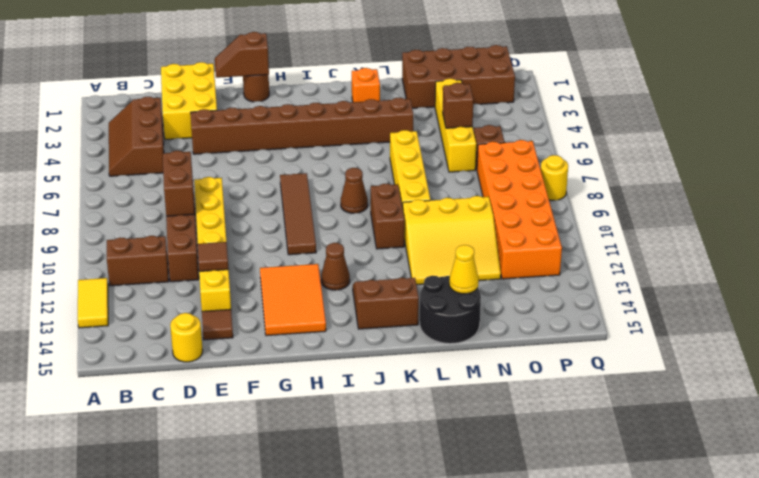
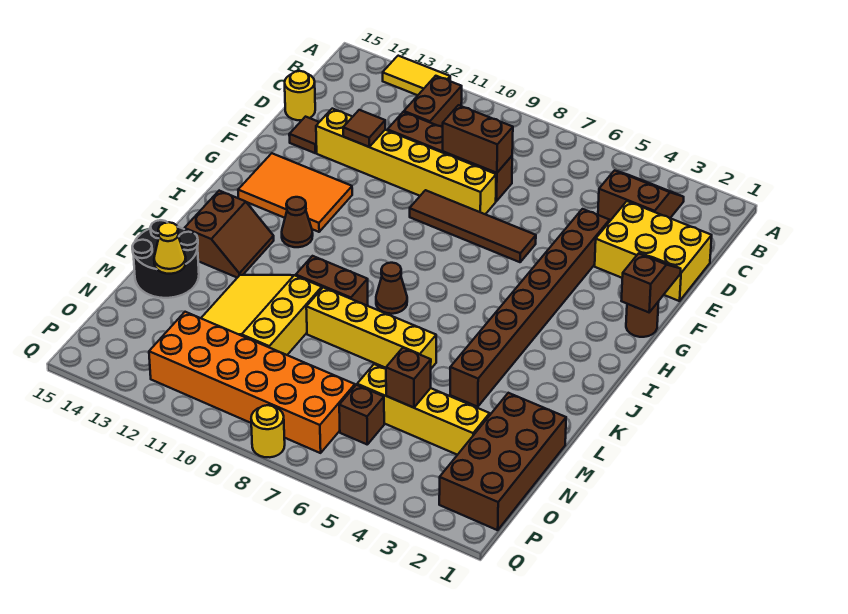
brown 2x3 slope [109,97,164,176] -> brown 2x2 slope [598,170,684,222]
brown 1x4 tile [280,173,316,255] -> brown 1x4 tile moved to [410,190,536,262]
orange 1x1 brick [352,68,380,102] -> none

